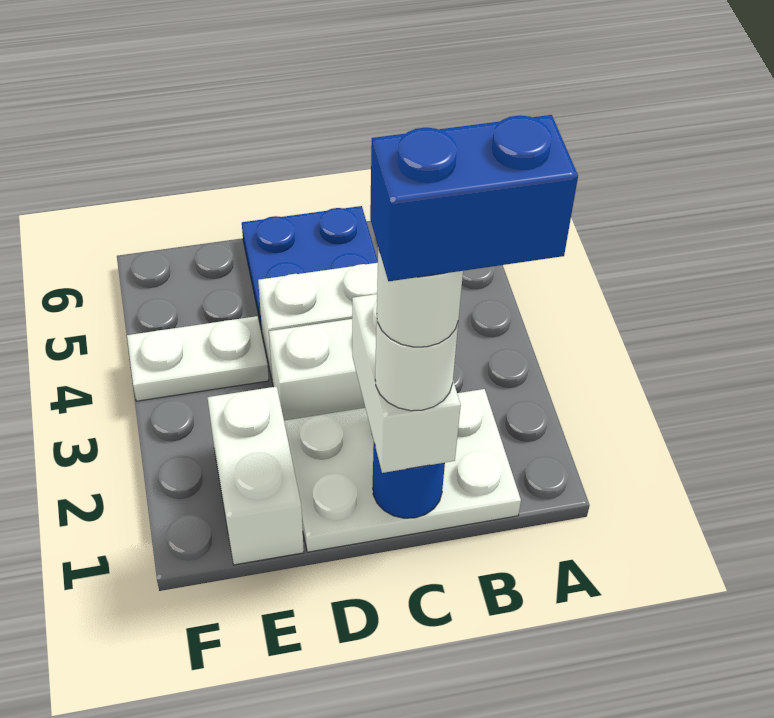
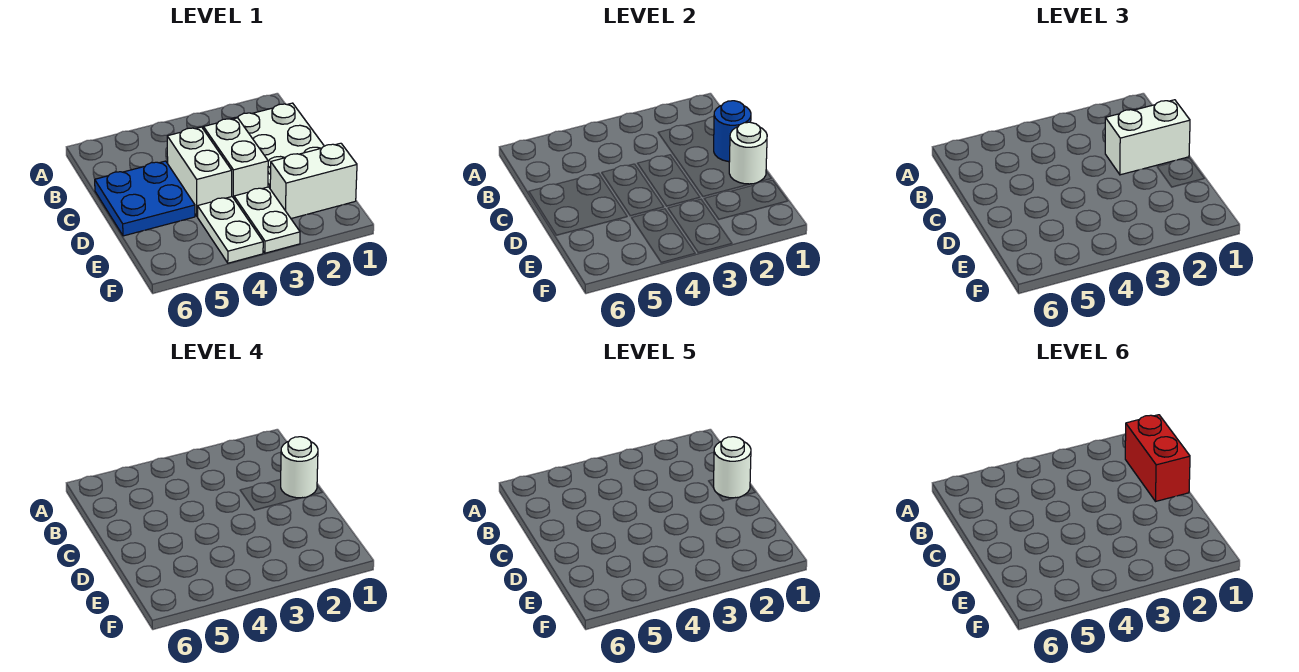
blue 1x2 brick [370,115,578,281] -> red 1x2 brick [1125,415,1190,502]
none -> white 1x1 round brick [729,122,767,184]
none -> white 1x2 plate [234,187,300,253]

